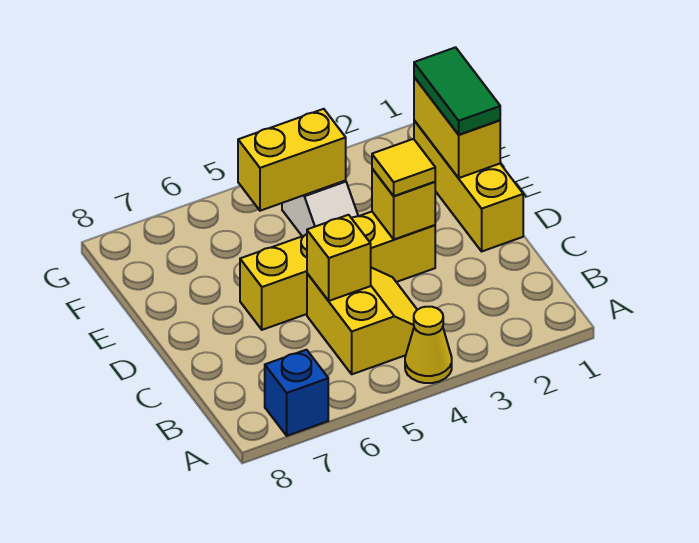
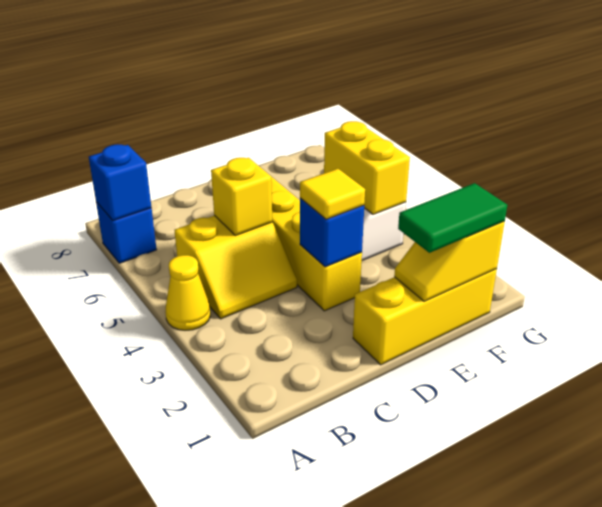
none -> blue 1x1 brick [89,144,151,221]
yellow 1x1 brick [372,169,435,240] -> blue 1x1 brick [300,198,364,267]
yellow 1x2 brick [414,77,500,178] -> yellow 1x2 slope [394,221,505,301]

